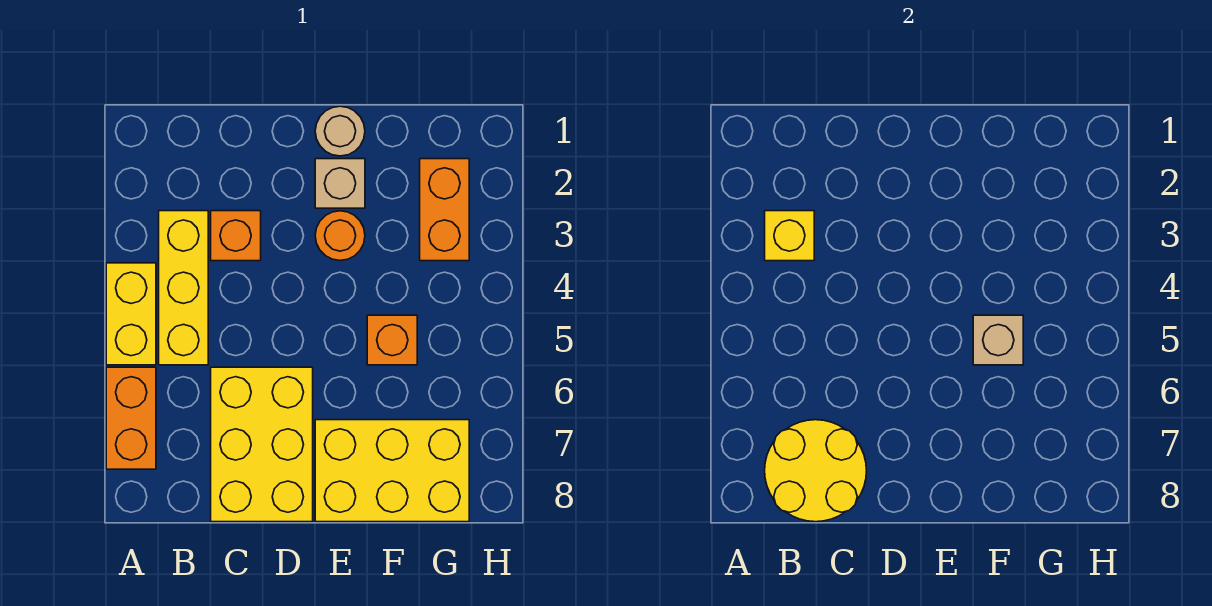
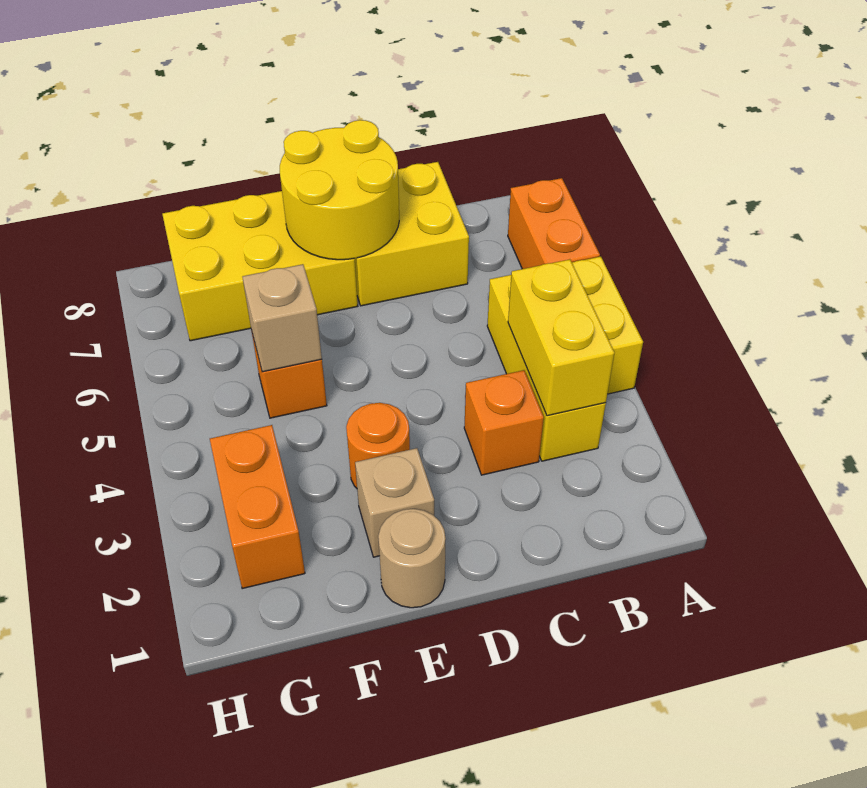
yellow 1x1 brick [765,211,814,261] -> yellow 1x2 brick [508,259,614,416]
yellow 2x2 round brick [765,420,867,522] -> yellow 2x2 round brick moved to [280,120,399,260]
yellow 2x3 brick [211,367,313,522] -> yellow 2x2 brick [354,162,469,306]

